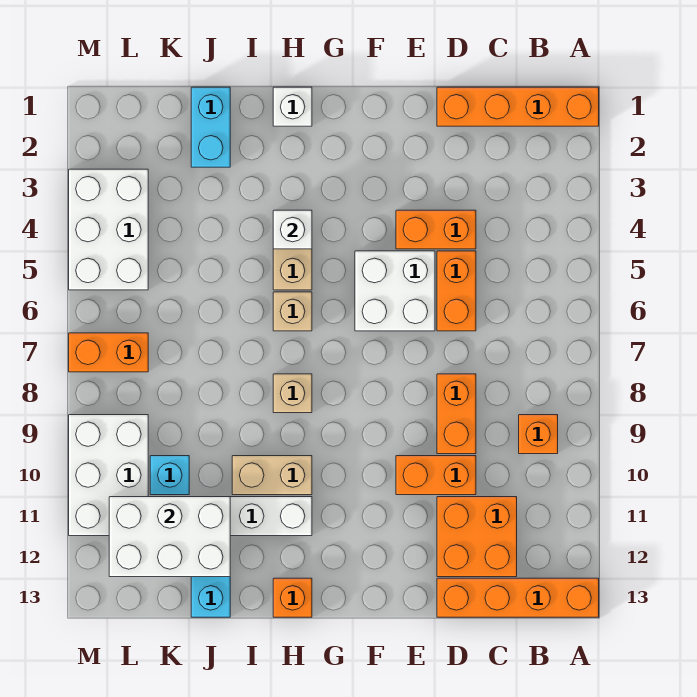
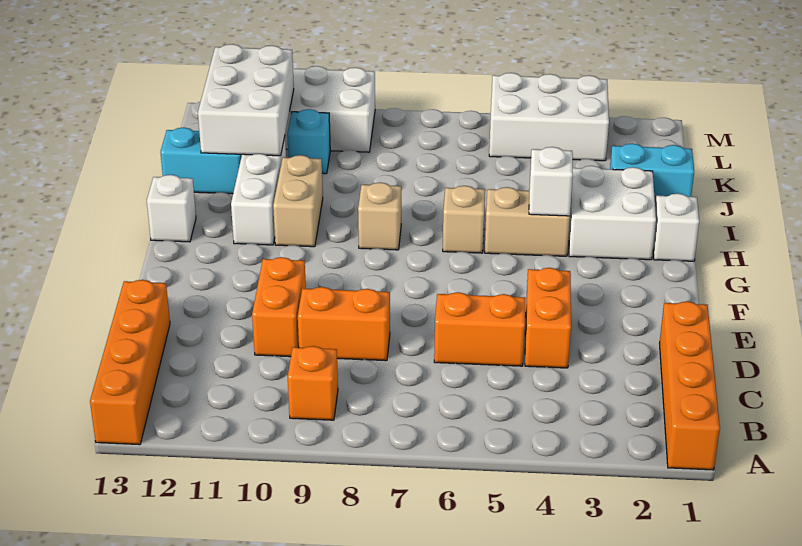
orange 2x2 brick [437,497,517,577] -> none
white 2x2 brick [355,251,435,331] -> white 2x2 brick moved to [569,166,656,260]
orange 1x1 brick [273,578,312,617] -> white 1x1 brick [147,175,196,242]
orange 1x2 brick [69,333,148,372] -> none

